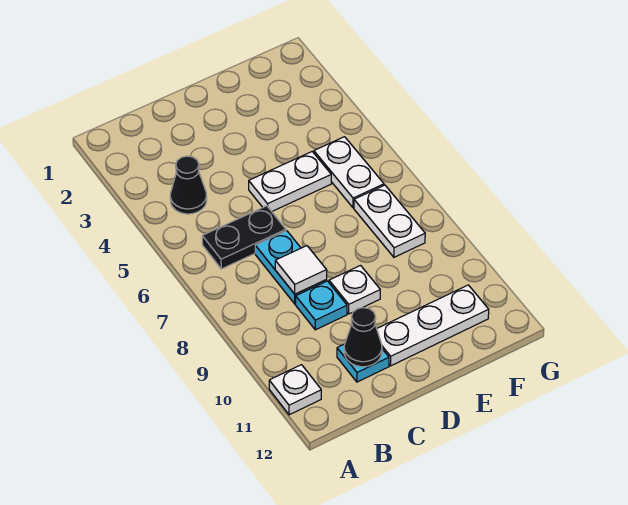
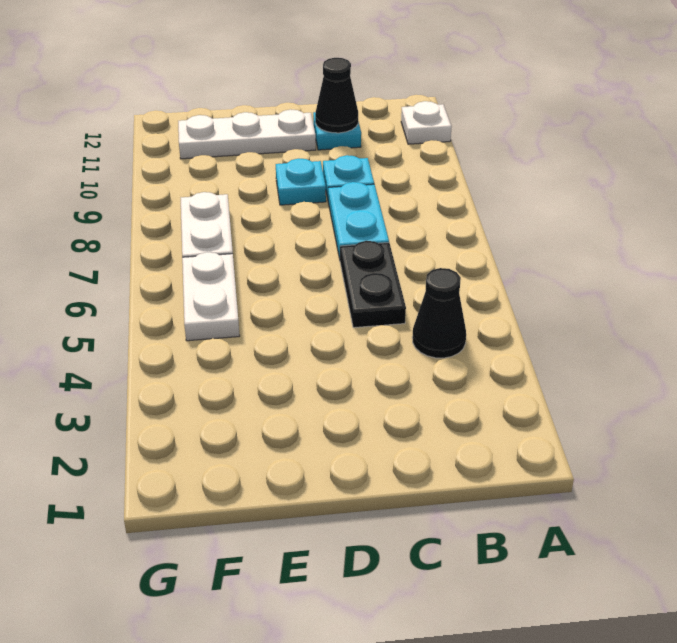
black 1x2 plate [202,206,286,269] -> black 1x2 plate turned to [340,241,406,328]
white 1x1 tile [275,246,327,294] -> none
white 1x2 plate [249,152,331,211] -> none
white 1x1 plate [329,266,380,314] -> cyan 1x1 plate [276,159,326,205]

